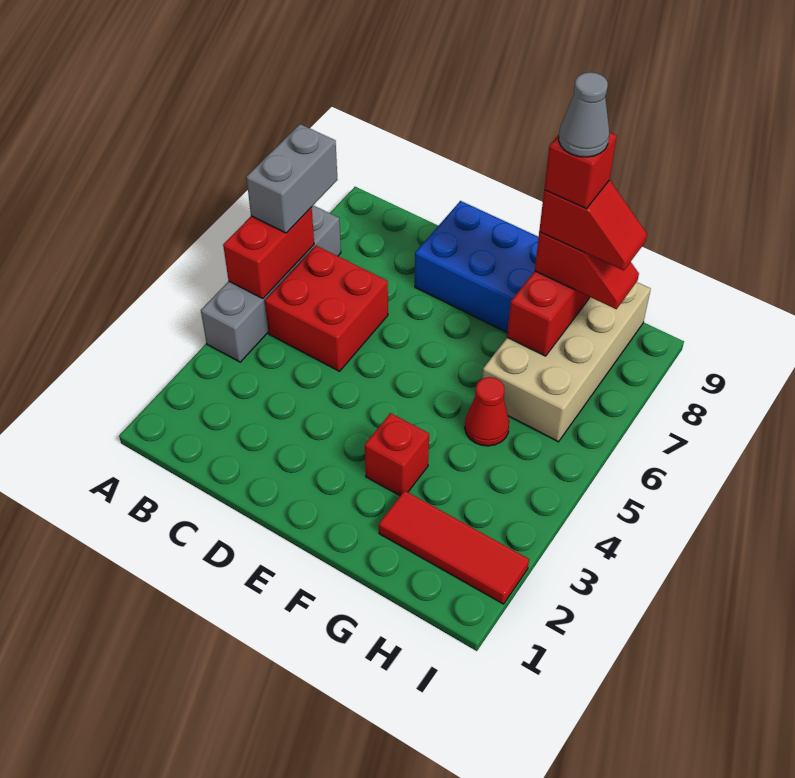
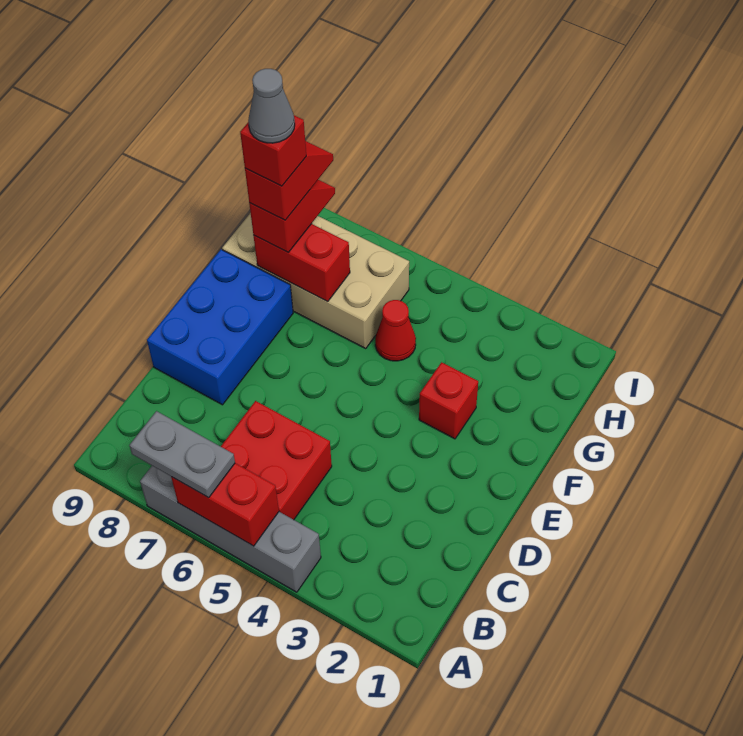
grey 1x2 brick [246,124,337,233] -> grey 1x2 plate [129,411,235,498]
red 1x3 tile [379,491,529,604] -> none

